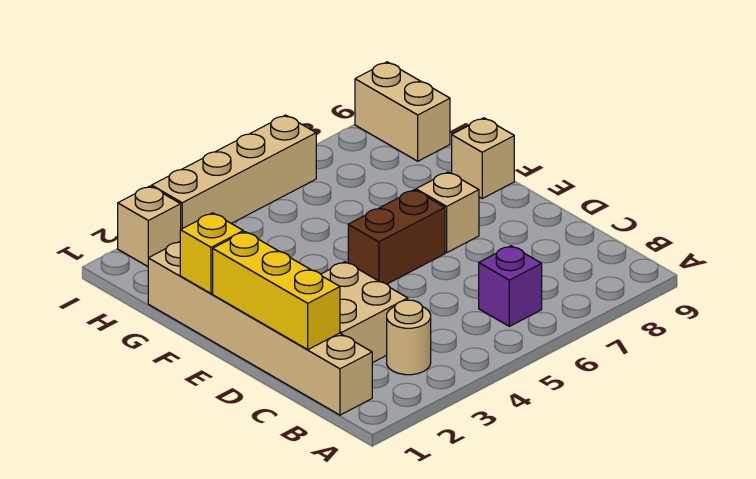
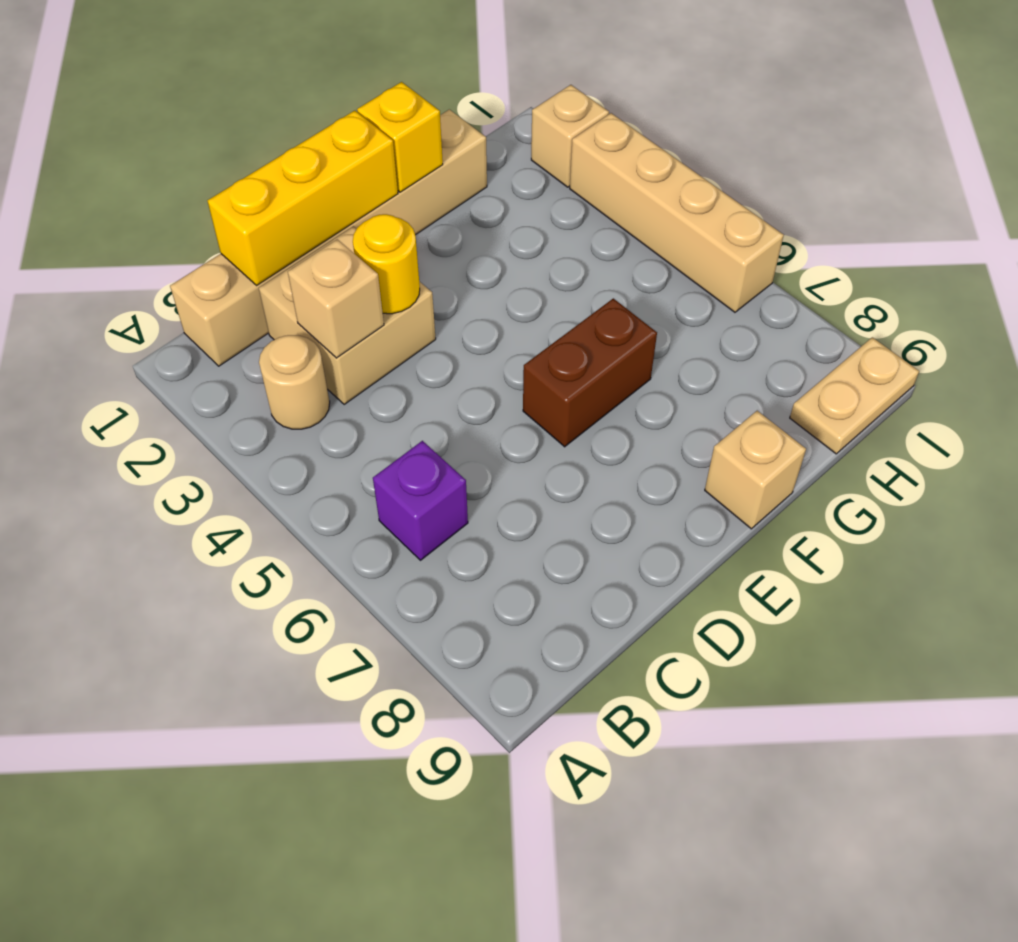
none -> yellow 1x1 round brick [353,214,420,314]
brown 1x2 brick [348,190,445,284] -> brown 1x2 brick turned to [523,298,657,447]
tan 1x1 brick [416,172,479,253] -> tan 1x1 brick moved to [288,239,384,358]
tan 1x2 brick [355,62,450,161] -> tan 1x2 plate [790,337,919,454]

